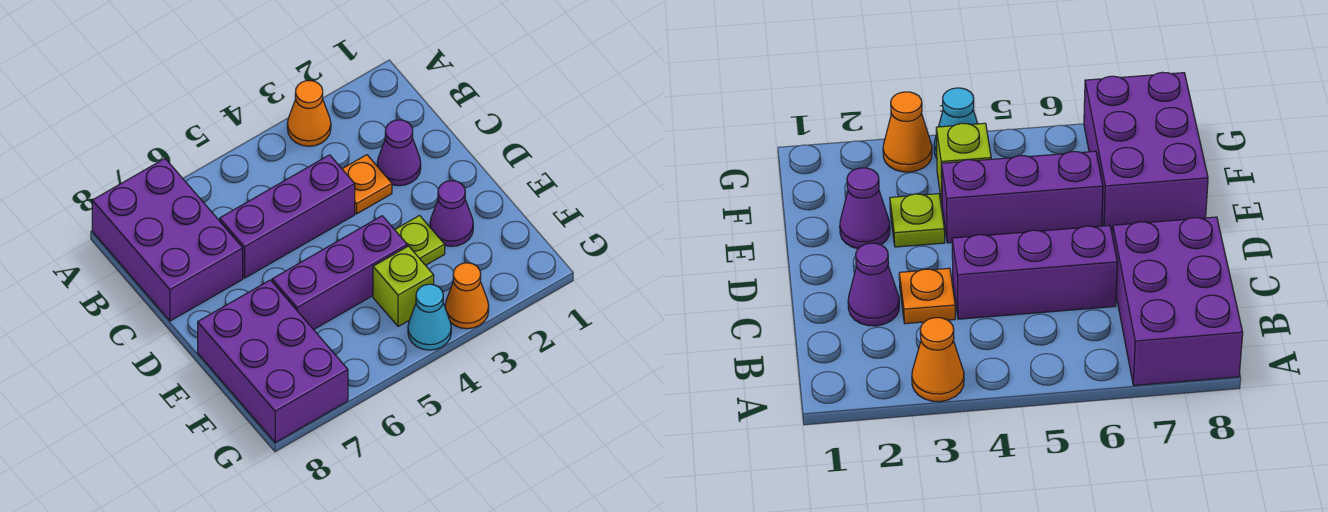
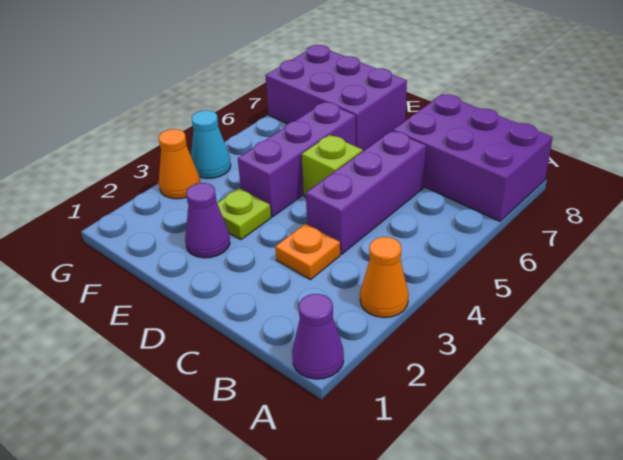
purple 1x1 cone [377,120,421,186] -> purple 1x1 cone moved to [292,294,344,379]
lime 1x1 brick [373,246,434,326] -> lime 1x1 brick moved to [302,135,363,197]

